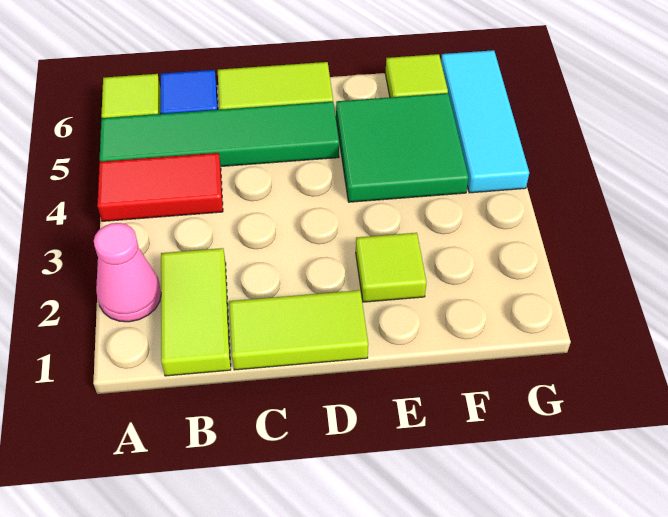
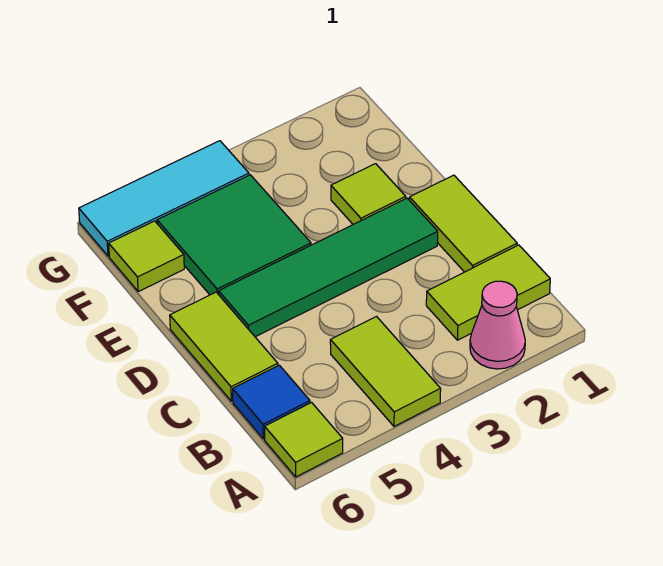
red 1x2 tile [97,153,223,221] -> lime 1x2 tile [330,317,441,426]
green 1x4 tile [100,102,339,166] -> green 1x4 tile turned to [219,198,438,337]

